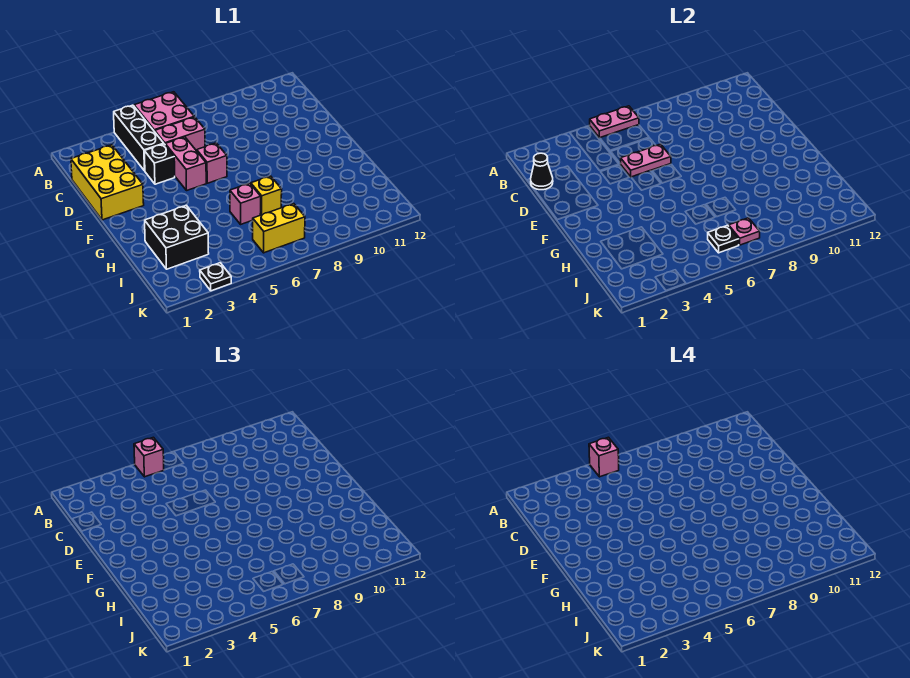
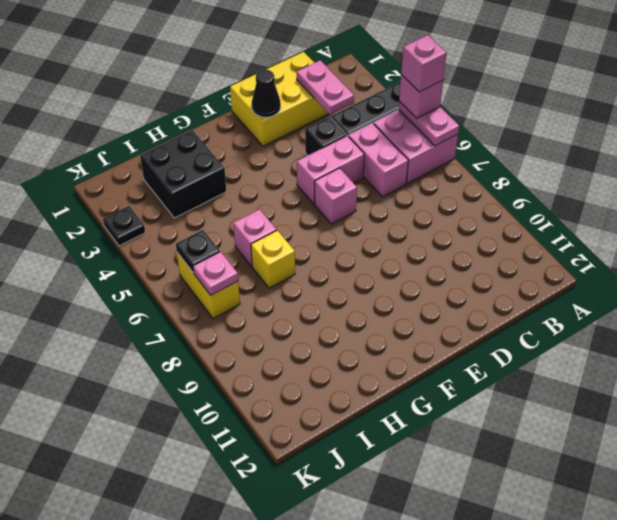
black 1x1 cone [531,153,553,190] -> black 1x1 cone moved to [252,70,281,117]
pink 1x2 plate [620,144,671,177] -> pink 1x2 plate moved to [297,60,354,115]

